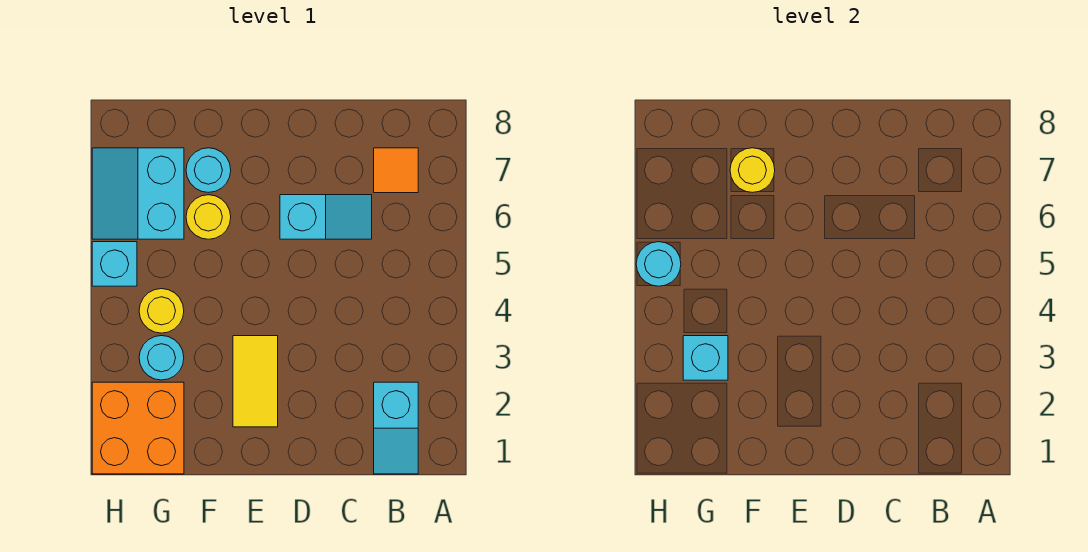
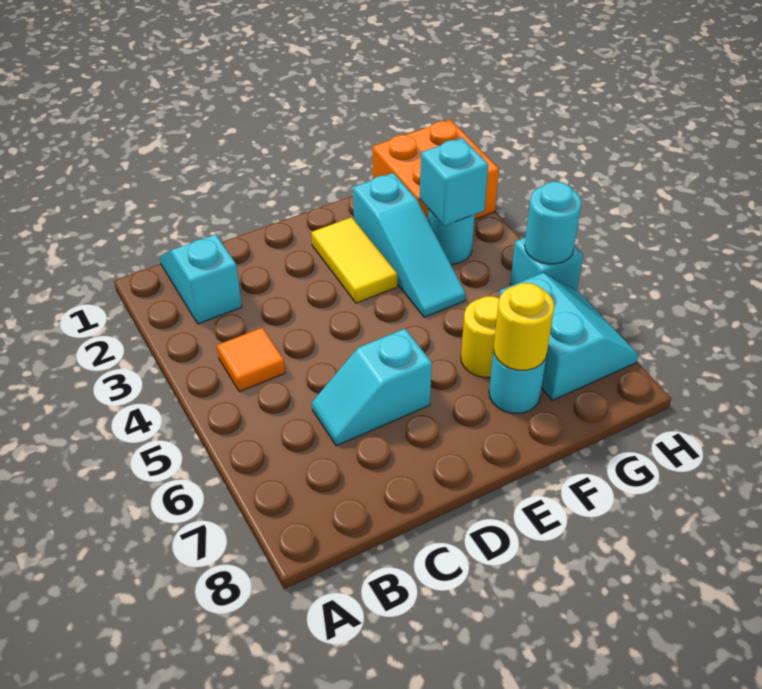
orange 1x1 tile [374,148,418,193] -> orange 1x1 tile moved to [217,328,285,392]
none -> cyan 1x3 slope [353,173,466,317]
yellow 1x1 round brick [139,289,184,333] -> none

